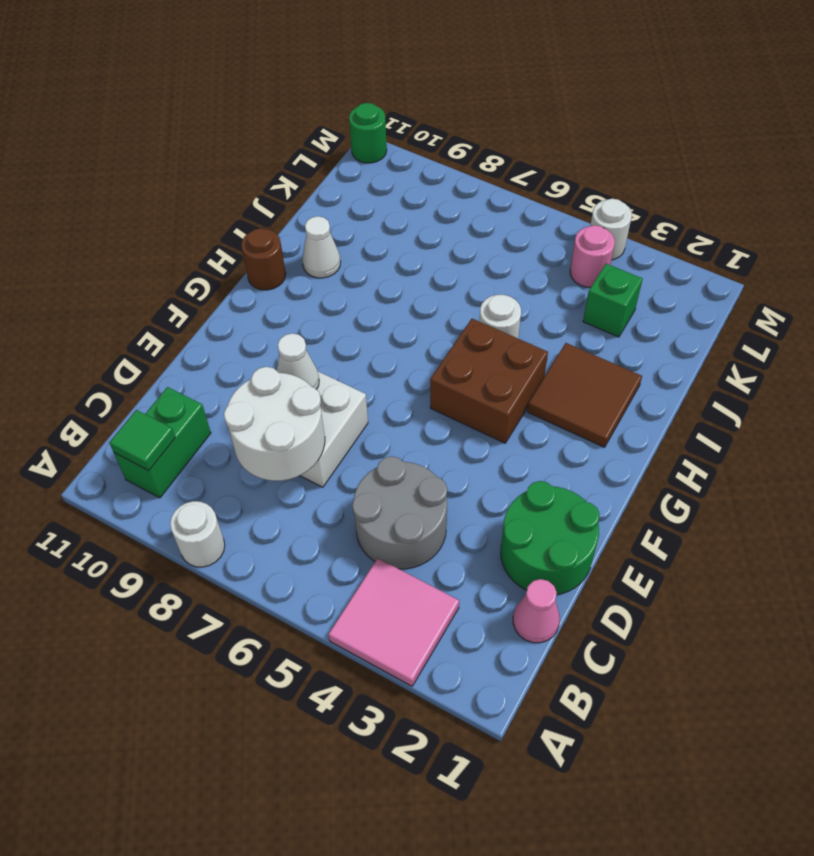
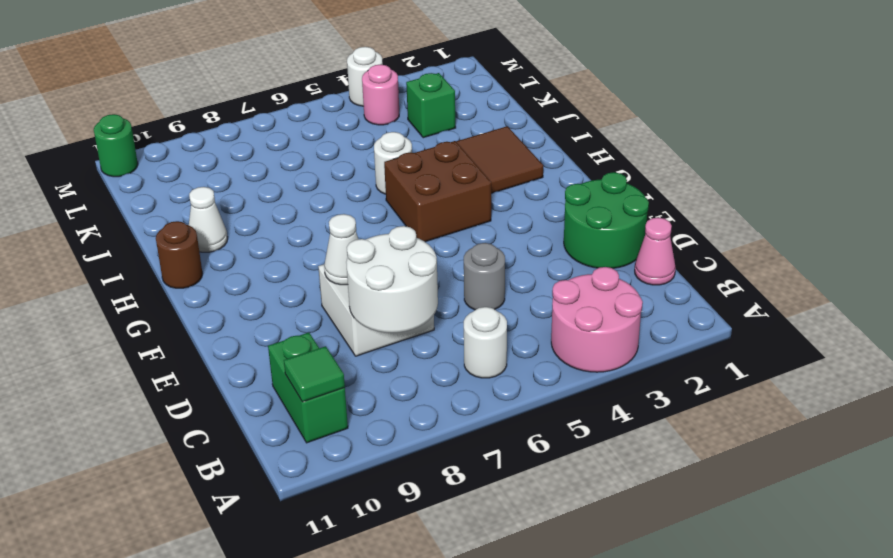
pink 2x2 tile [328,558,459,686] -> pink 2x2 round brick [551,267,643,372]
white 1x1 round brick [170,501,225,567] -> white 1x1 round brick moved to [464,307,507,378]
grey 2x2 round brick [352,456,447,569] -> grey 1x1 round brick [464,243,505,310]

